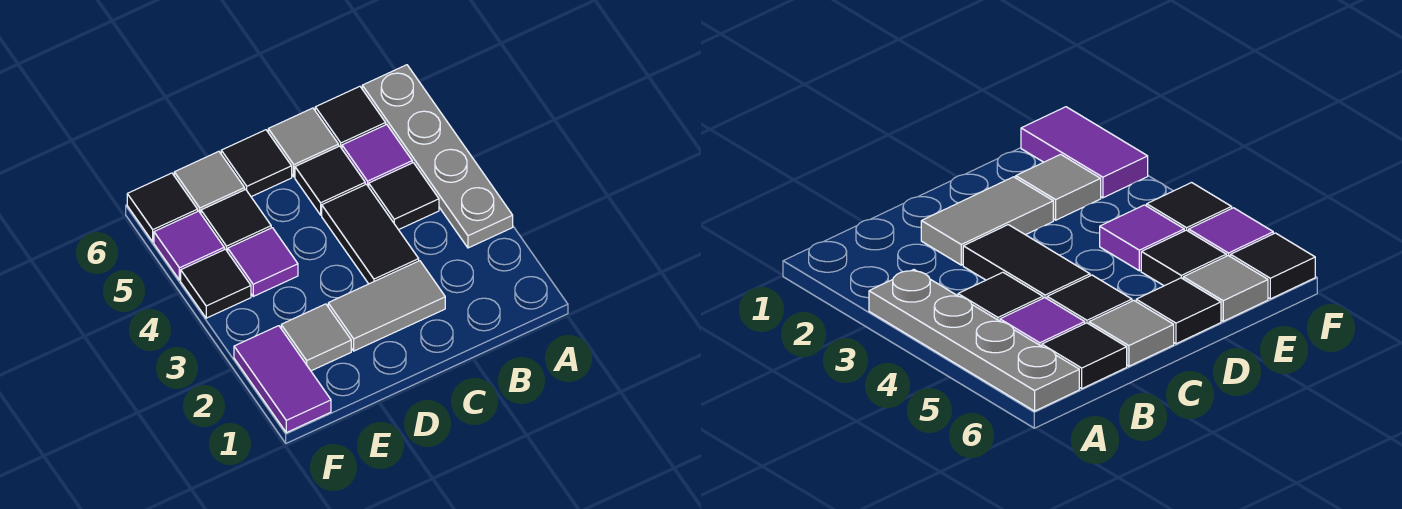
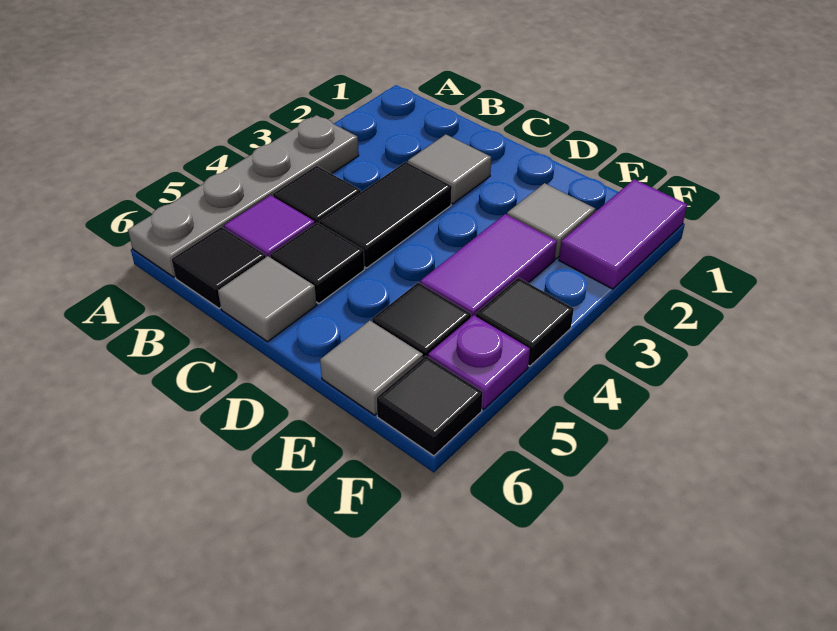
grey 1x2 tile [328,261,445,351] -> grey 1x1 tile [408,134,491,204]
black 1x1 tile [221,130,292,197] -> none
purple 1x1 tile [228,228,298,296] -> purple 1x2 tile [420,214,557,317]
purple 1x1 tile [154,211,224,280] -> purple 1x1 plate [428,315,530,409]

